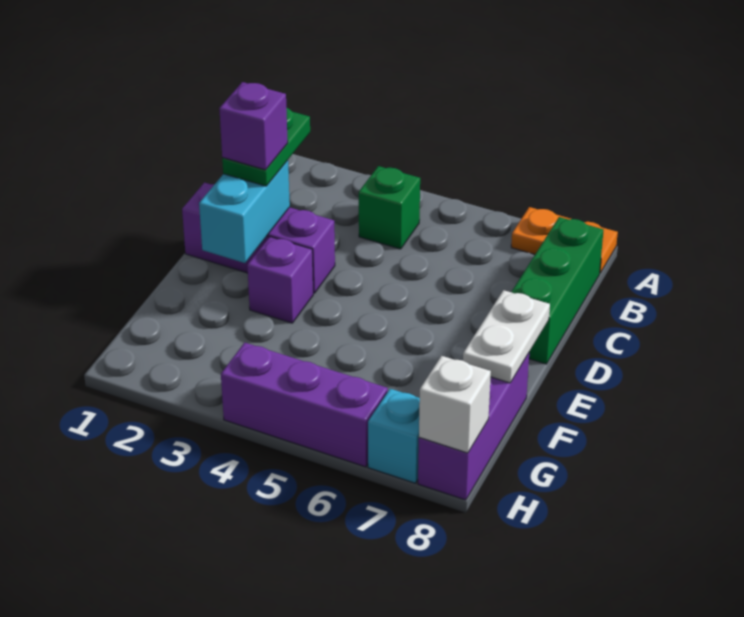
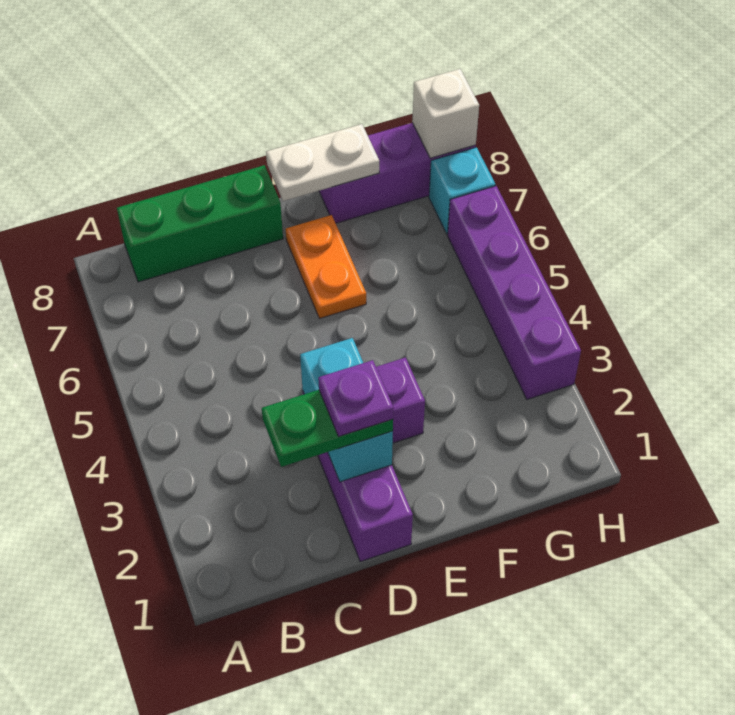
orange 1x2 plate [511,207,618,273] -> orange 1x2 plate moved to [286,215,366,319]
green 1x1 brick [359,166,420,249] -> none
cyan 1x2 brick [199,160,290,263] -> cyan 1x2 brick turned to [300,338,393,482]
purple 1x1 brick [219,82,288,170] -> purple 1x1 plate [318,360,393,437]
purple 1x3 brick [221,343,388,467] -> purple 1x4 brick [448,186,581,399]

